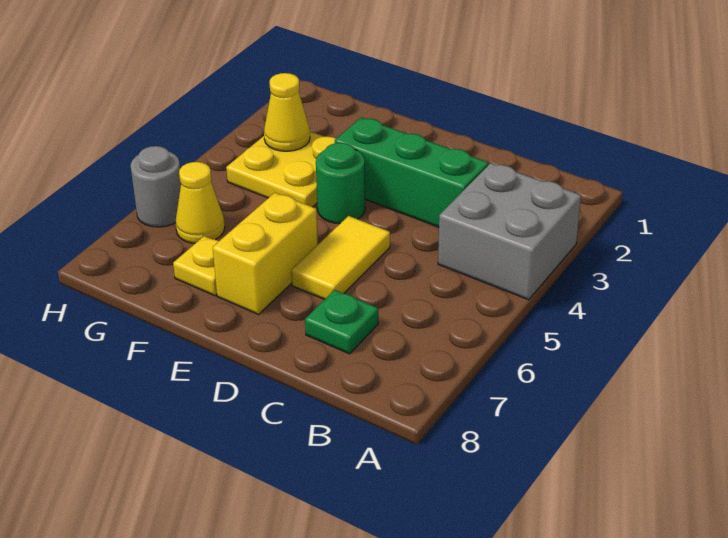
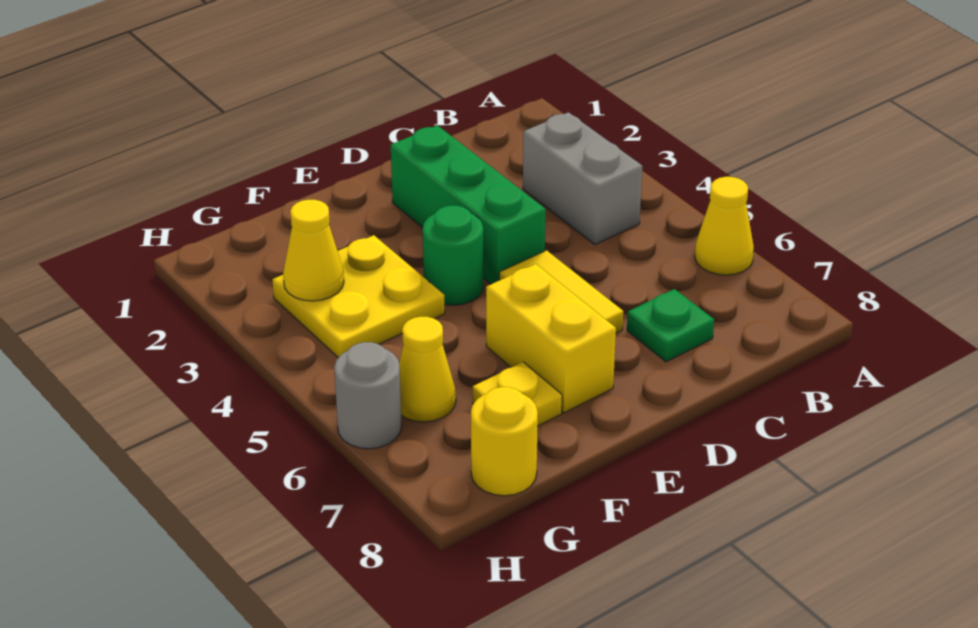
grey 2x2 brick [438,163,581,300] -> grey 1x2 brick [523,112,642,244]
none -> yellow 1x1 cone [695,177,754,275]
green 1x3 brick [335,118,488,227] -> green 1x3 brick turned to [391,125,546,284]
none -> yellow 1x1 round brick [471,387,538,496]

